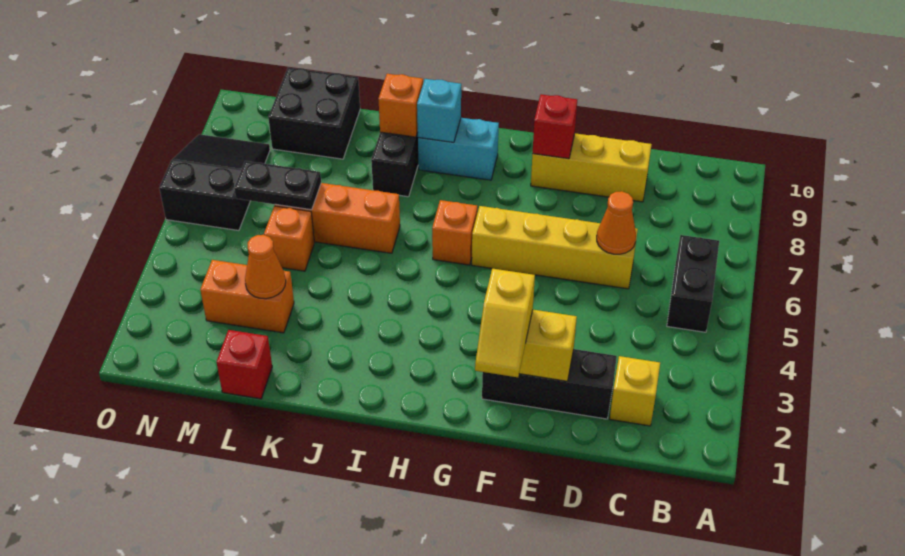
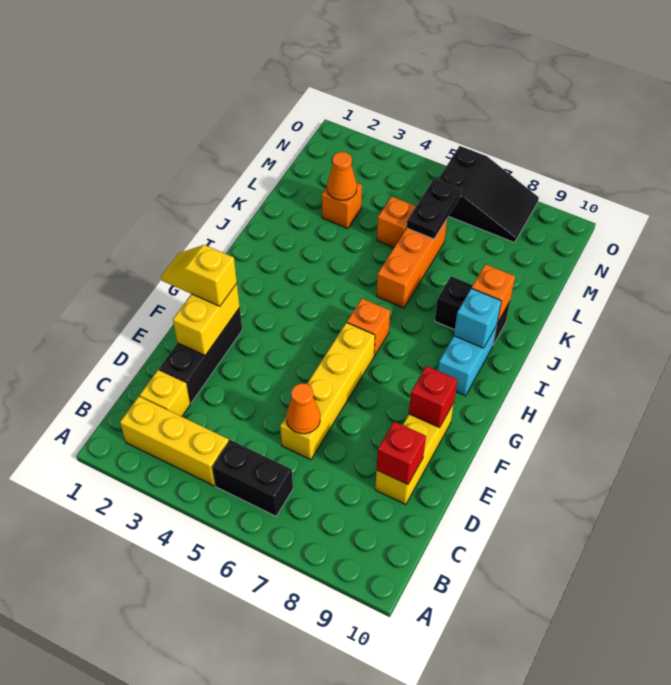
none -> yellow 1x3 brick [120,396,229,486]
red 1x1 brick [217,330,272,399] -> red 1x1 brick moved to [377,421,426,485]
orange 1x2 brick [200,260,294,333] -> orange 1x1 brick [322,183,362,229]
black 2x2 brick [268,68,360,159] -> none

